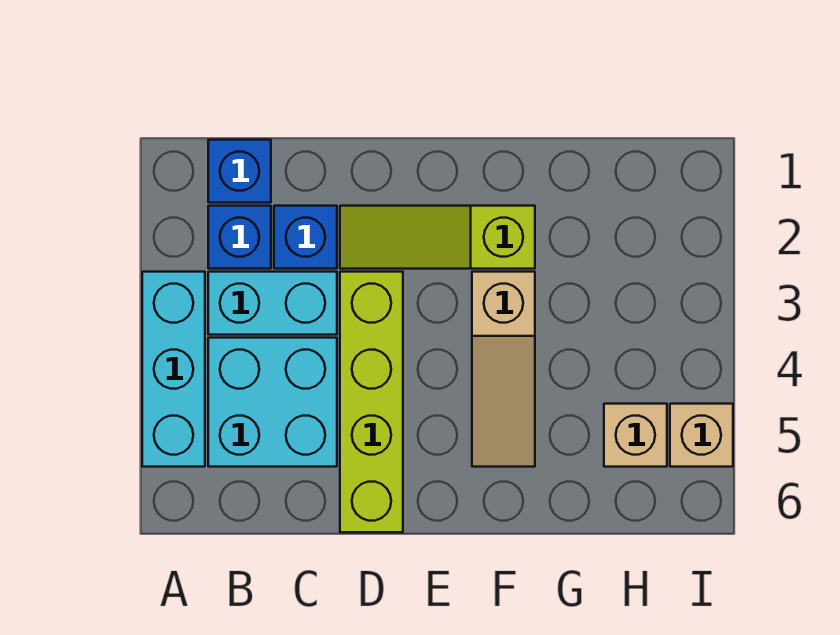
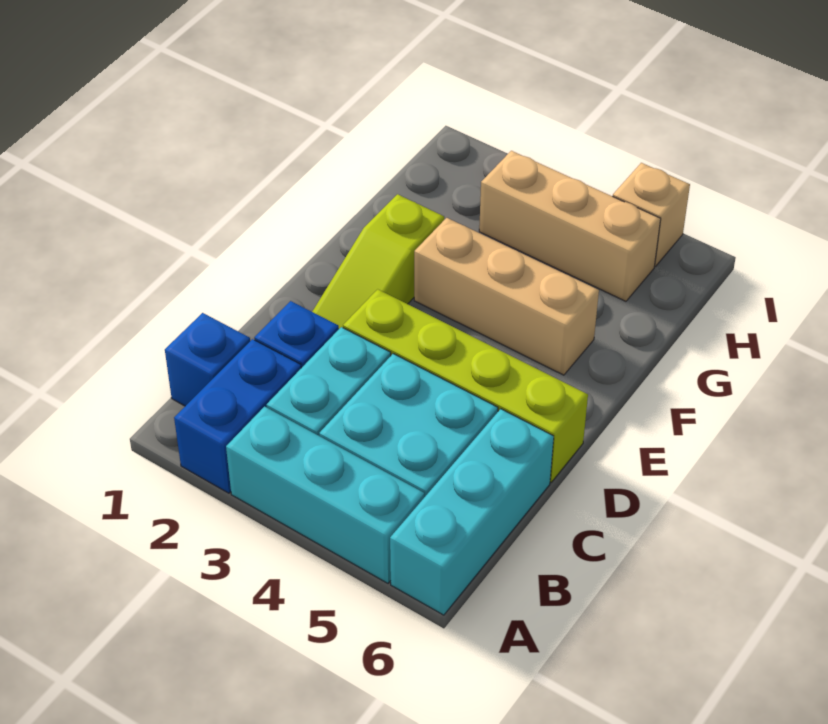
none -> cyan 1x3 brick [390,409,554,615]
blue 1x1 brick [208,206,271,269] -> blue 1x2 brick [174,339,301,493]
tan 1x3 slope [472,272,535,467] -> tan 1x3 brick [414,218,599,375]
tan 1x1 brick [604,404,667,467] -> tan 1x3 brick [479,151,661,301]

